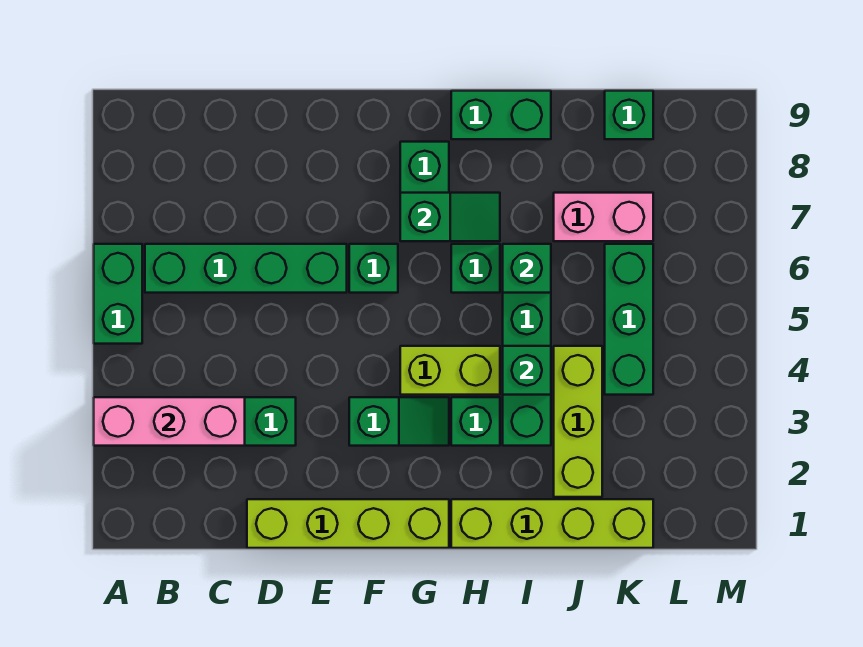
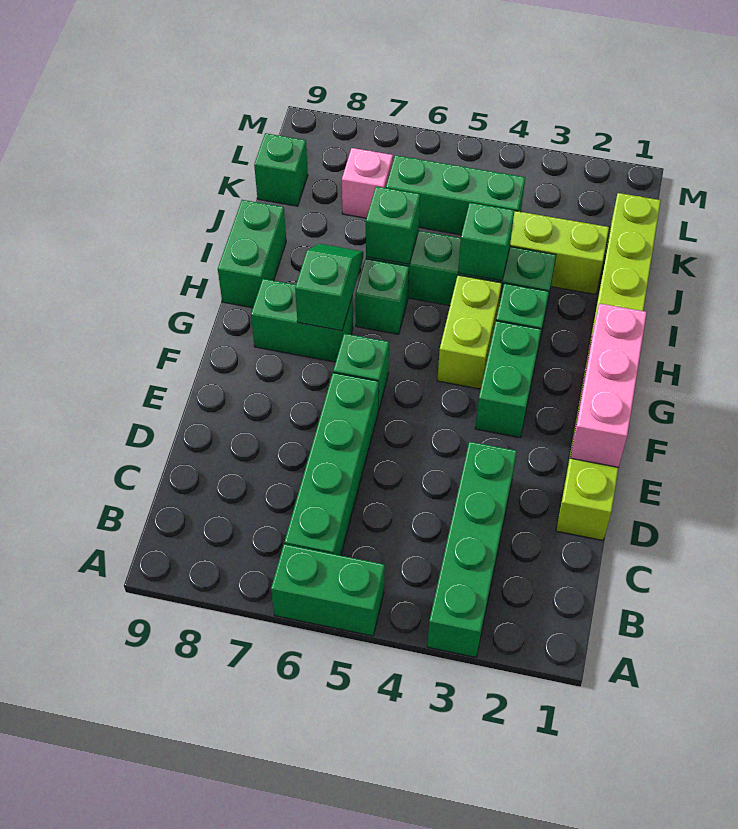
pink 1x3 brick [94,397,245,446] -> pink 1x3 brick moved to [570,303,647,467]
green 1x2 slope [349,397,449,446] -> green 1x2 brick [475,321,541,437]
pink 1x2 brick [554,193,653,241] -> pink 1x1 brick [342,148,393,218]

